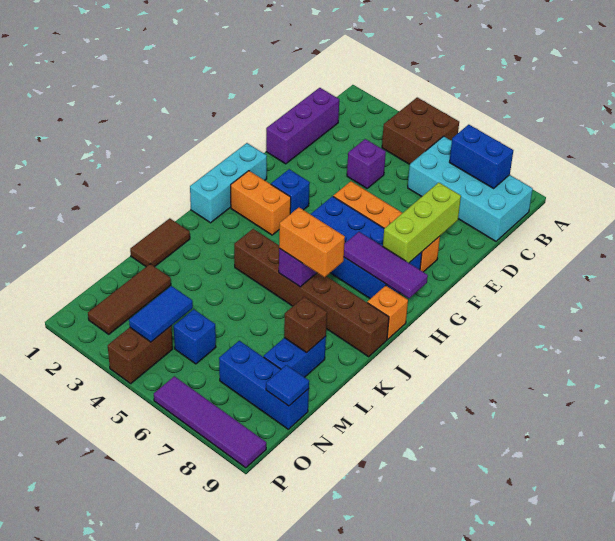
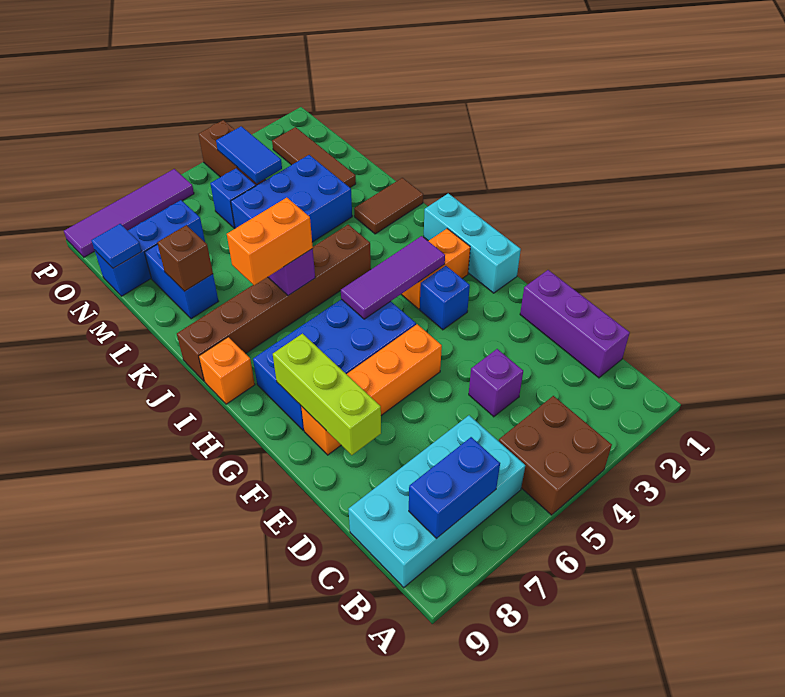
purple 1x3 tile [344,232,428,298] -> purple 1x3 tile moved to [341,236,445,319]
brown 1x2 tile [130,218,190,267] -> brown 1x2 tile turned to [354,178,423,234]
none -> blue 2x3 brick [231,155,352,242]

